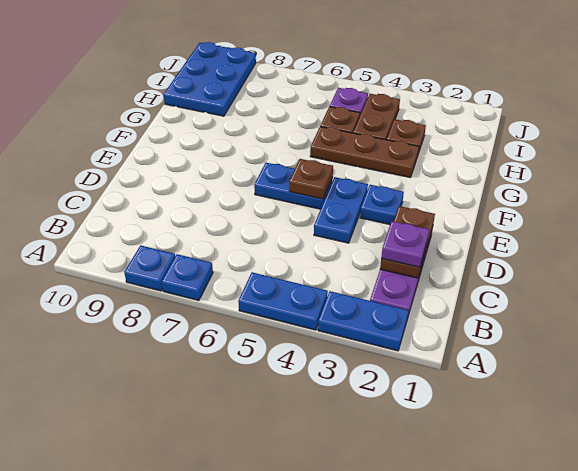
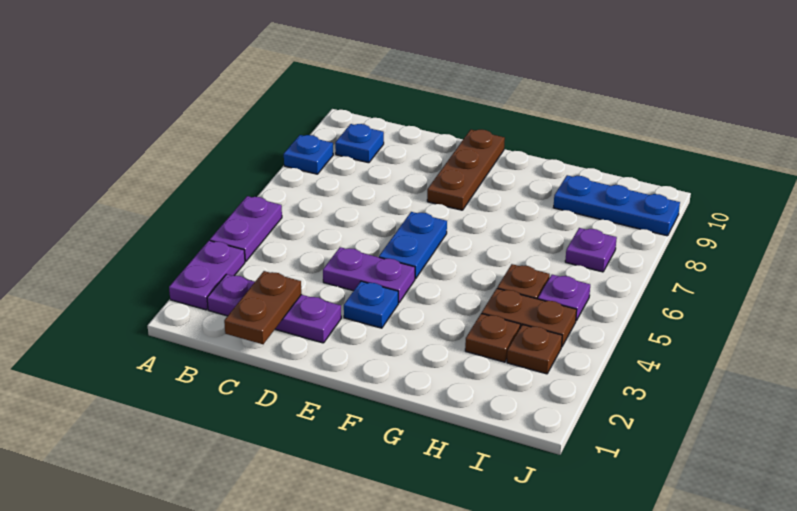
blue 1x2 plate [318,291,409,351] -> purple 1x2 plate [169,241,245,310]
blue 1x2 plate [238,272,328,330] -> purple 1x2 plate [210,196,282,262]
blue 1x1 plate [162,254,213,301] -> blue 1x1 plate moved to [335,124,384,163]
brown 1x2 plate [380,206,435,278] -> brown 1x2 plate turned to [224,271,301,344]
purple 1x1 plate [381,221,429,267] -> purple 1x1 plate moved to [565,228,617,272]
blue 1x2 plate [314,177,368,243] -> purple 1x2 plate [323,247,415,303]
brown 1x1 plate [289,159,333,199] -> brown 1x1 plate moved to [507,325,562,374]
brown 1x3 plate [310,127,419,177] -> brown 1x3 plate moved to [427,130,505,210]
blue 2x3 plate [164,42,256,116] -> blue 1x3 plate [553,175,680,236]

